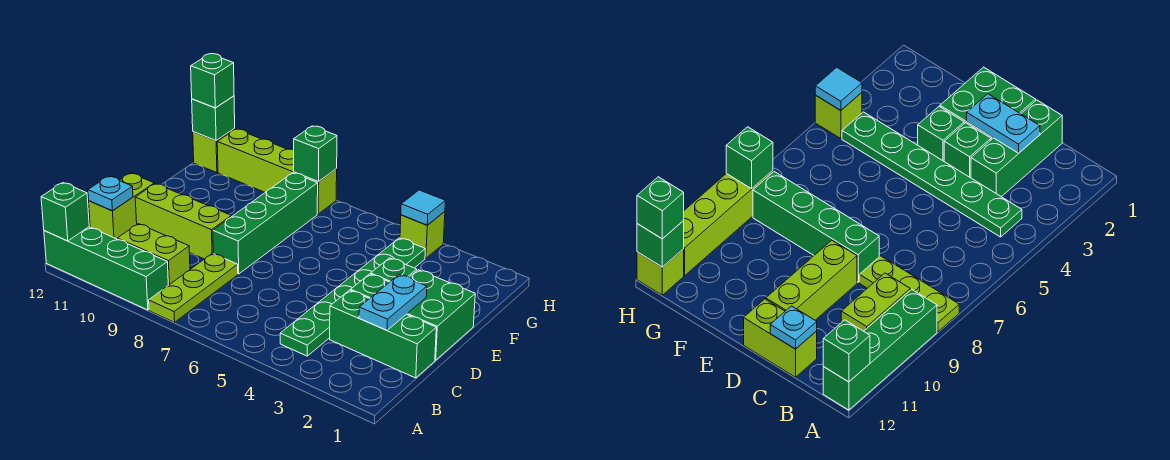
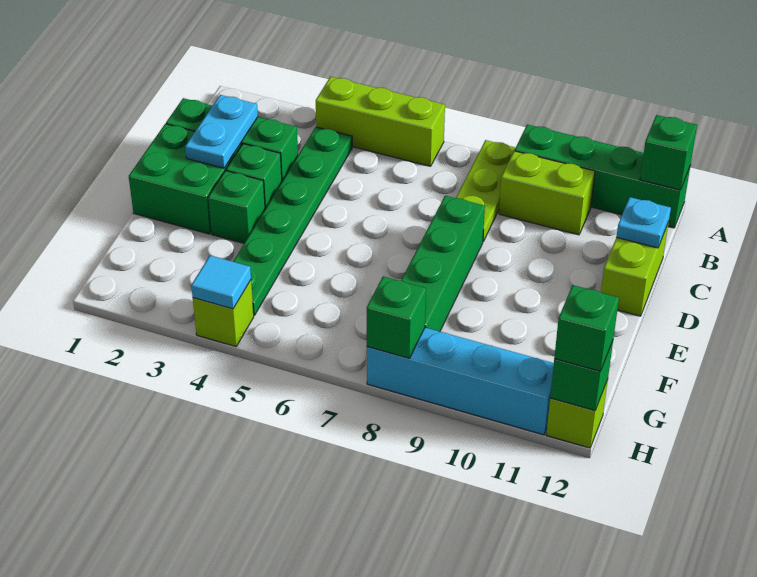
lime 1x3 brick [135,184,231,259] -> lime 1x3 brick moved to [316,77,445,166]
lime 1x4 brick [217,129,337,214] -> cyan 1x4 brick [367,327,554,435]

